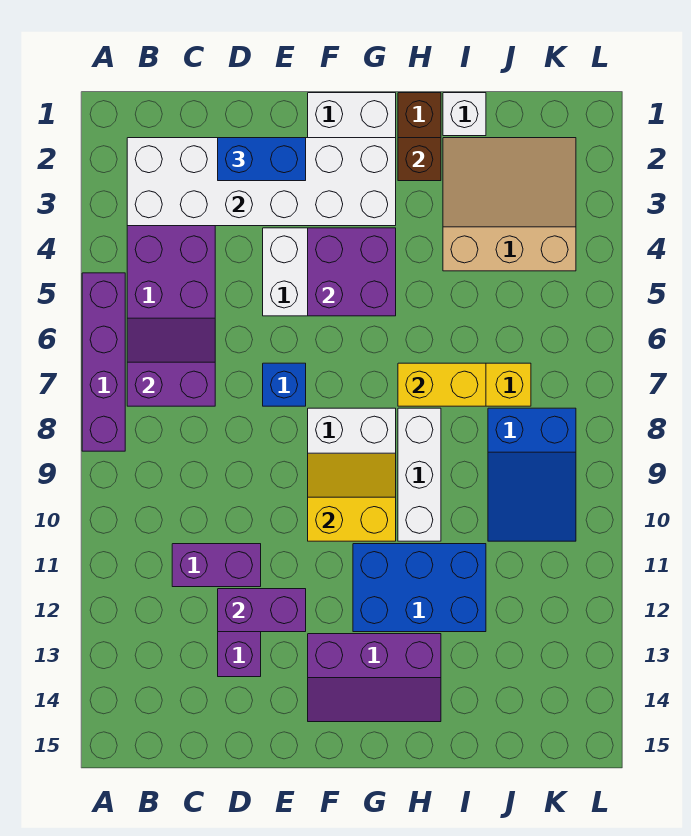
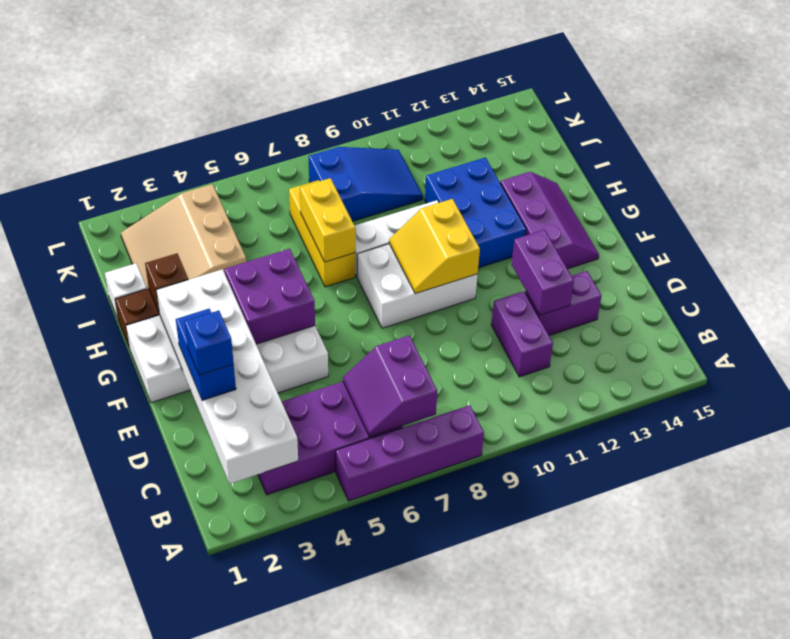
blue 1x1 brick [263,363,306,406] -> blue 1x1 brick moved to [184,310,234,375]

